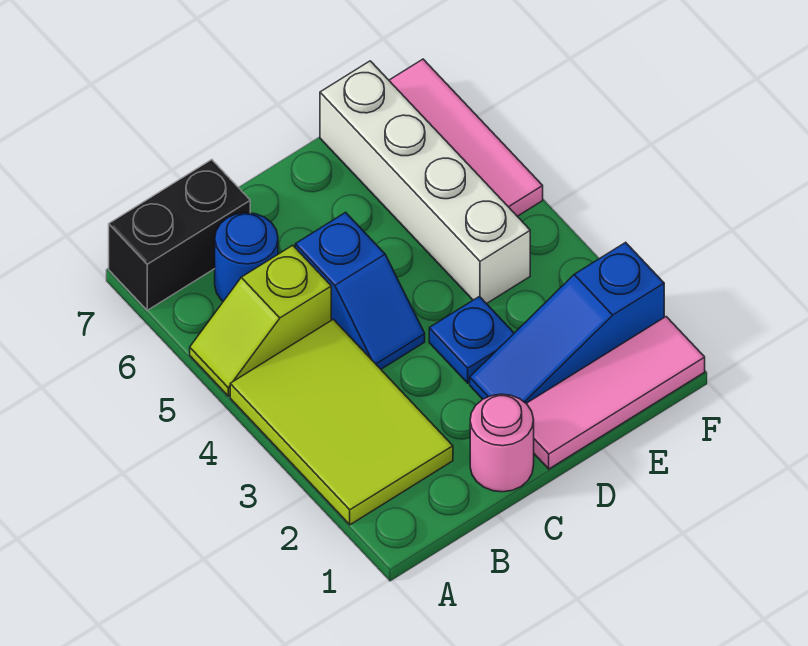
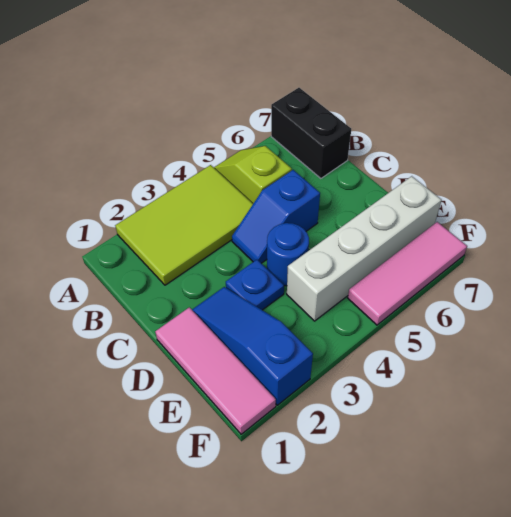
blue 1x1 round brick [215,213,278,301] -> blue 1x1 round brick moved to [267,223,309,286]
pink 1x1 round brick [470,394,534,492] -> none

